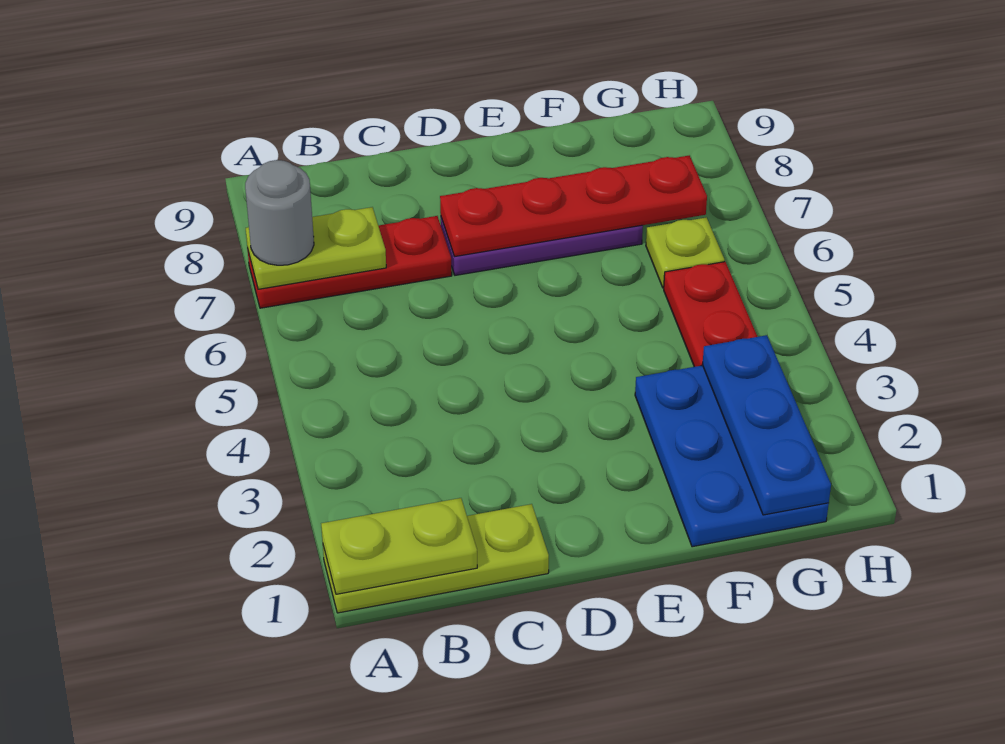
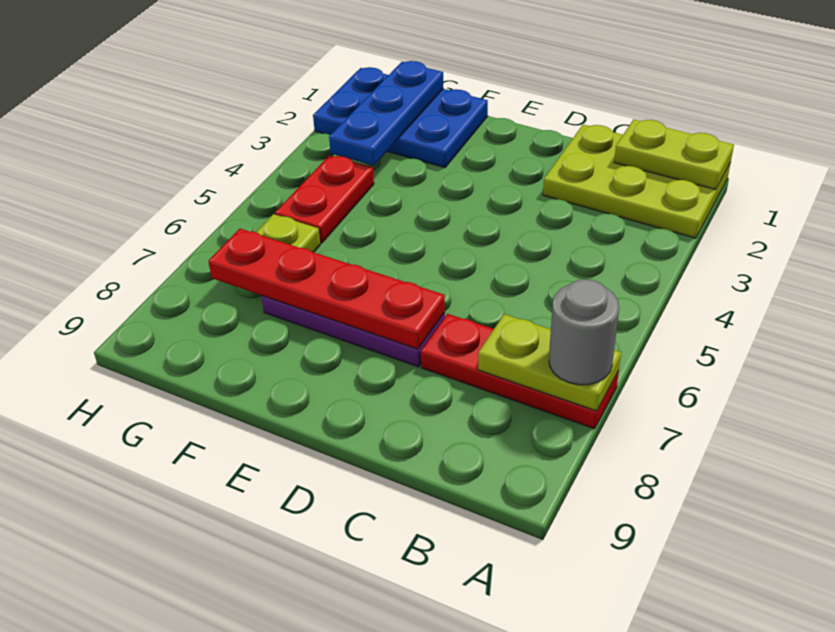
lime 1x3 plate [323,504,549,613] -> lime 2x3 plate [543,125,730,238]
blue 2x3 plate [635,365,829,547] -> blue 2x3 plate turned to [313,67,488,168]

